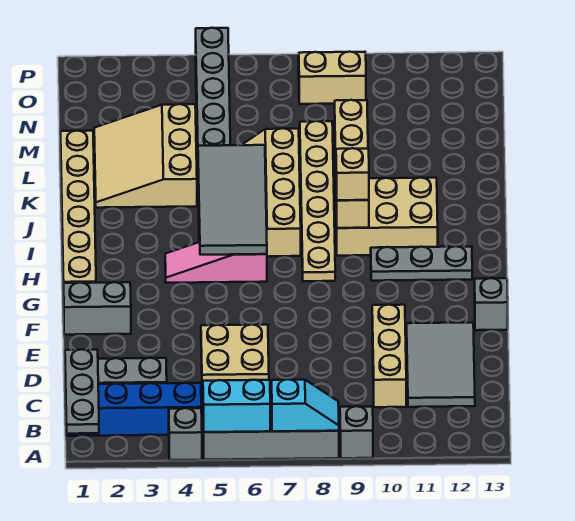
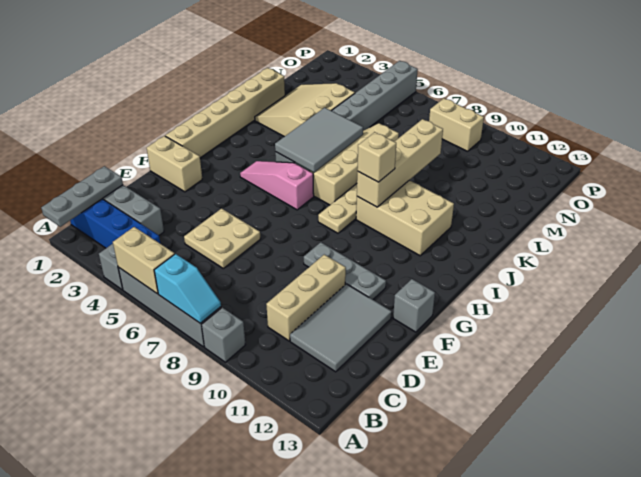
cyan 1x2 brick [203,380,270,432] -> tan 1x2 brick [113,227,175,294]
grey 1x2 brick [64,282,131,335] -> tan 1x2 brick [147,136,202,192]
grey 2x4 tile [198,145,267,255] -> grey 2x3 tile [275,108,363,172]
grey 1x3 plate [371,246,472,281] -> grey 1x3 plate moved to [304,242,386,300]

